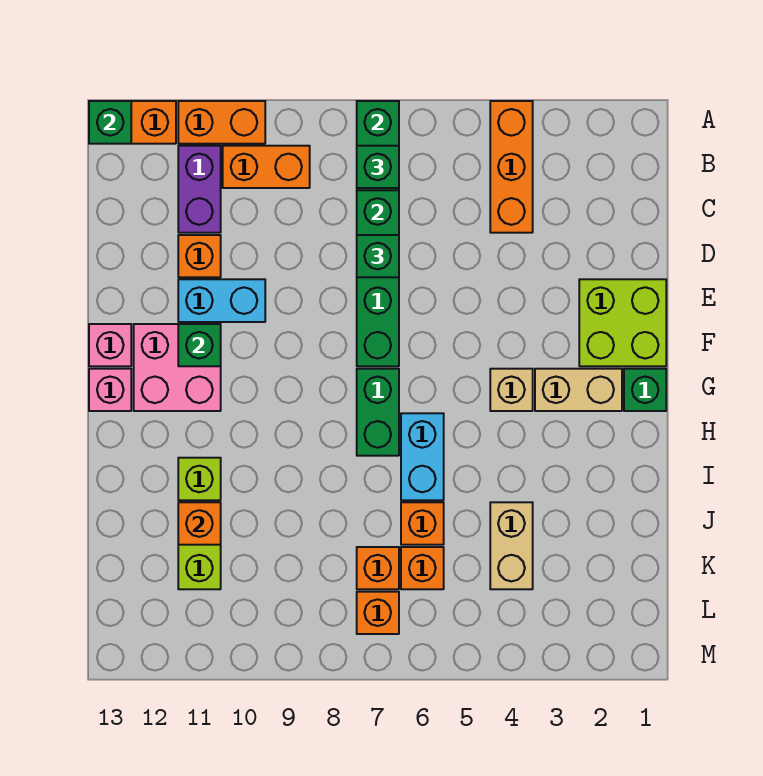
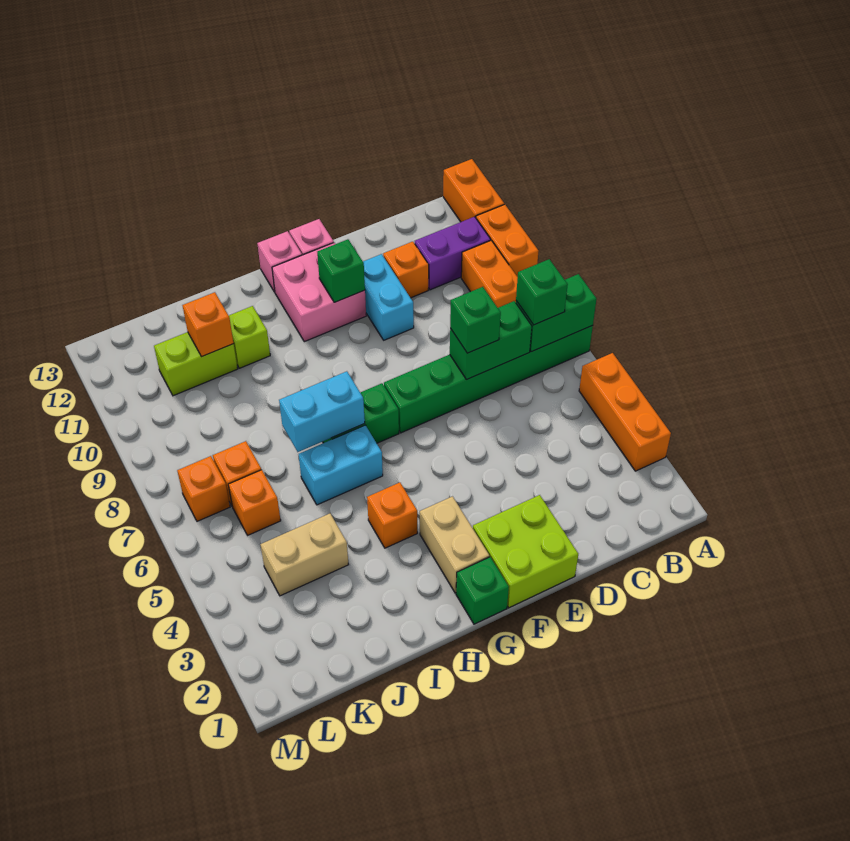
orange 1x3 brick [490,101,533,233] -> orange 1x3 brick turned to [579,353,671,471]
green 1x1 brick [89,101,131,144] -> none
tan 1x1 brick [490,369,533,411] -> none
none -> cyan 1x2 brick [279,371,365,452]
orange 1x1 brick [401,502,444,545] -> orange 1x1 brick moved to [367,482,417,548]

